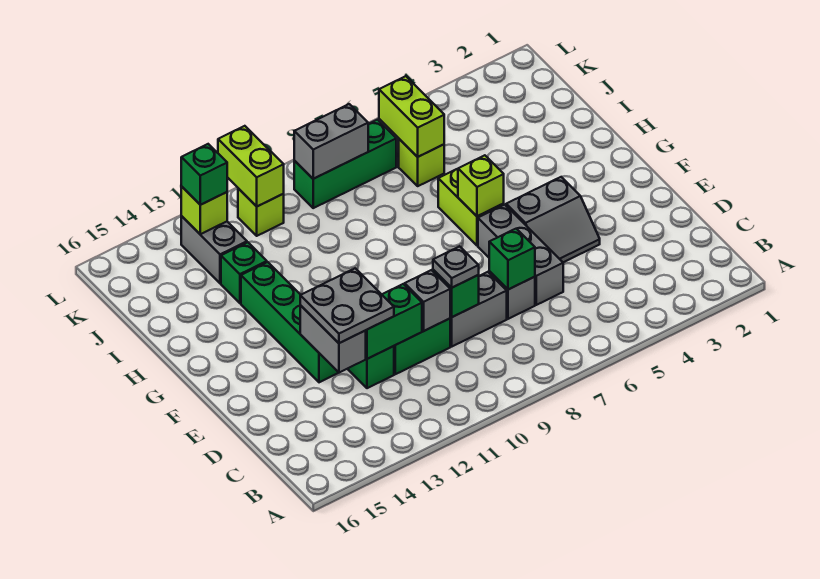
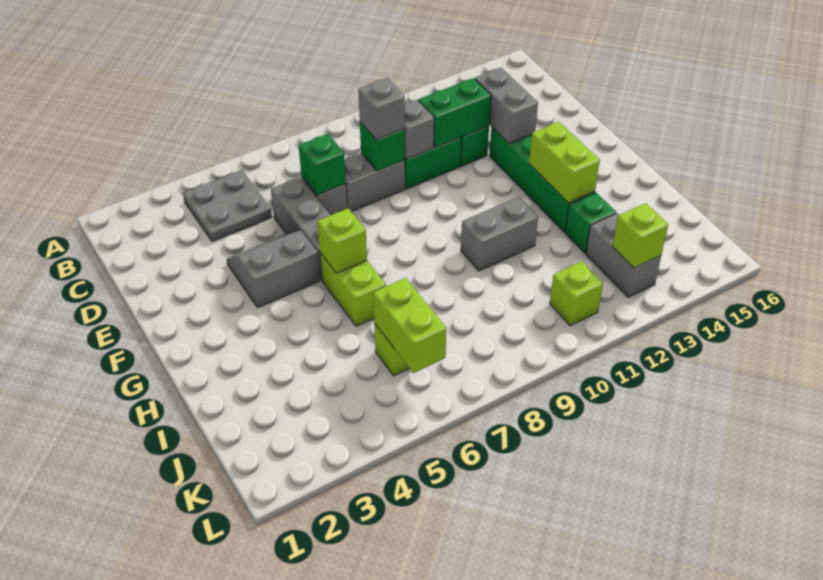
grey 1x1 plate [433,246,479,288] -> grey 1x1 brick [358,78,405,140]
grey 2x2 plate [300,268,394,343] -> grey 2x2 plate moved to [183,170,272,242]
green 1x3 brick [294,120,396,208] -> none
grey 1x2 brick [294,104,368,179] -> grey 1x2 brick moved to [461,197,538,271]
lime 1x2 brick [218,126,284,206] -> lime 1x2 brick moved to [529,122,600,203]
green 1x1 brick [181,144,227,205] -> none

